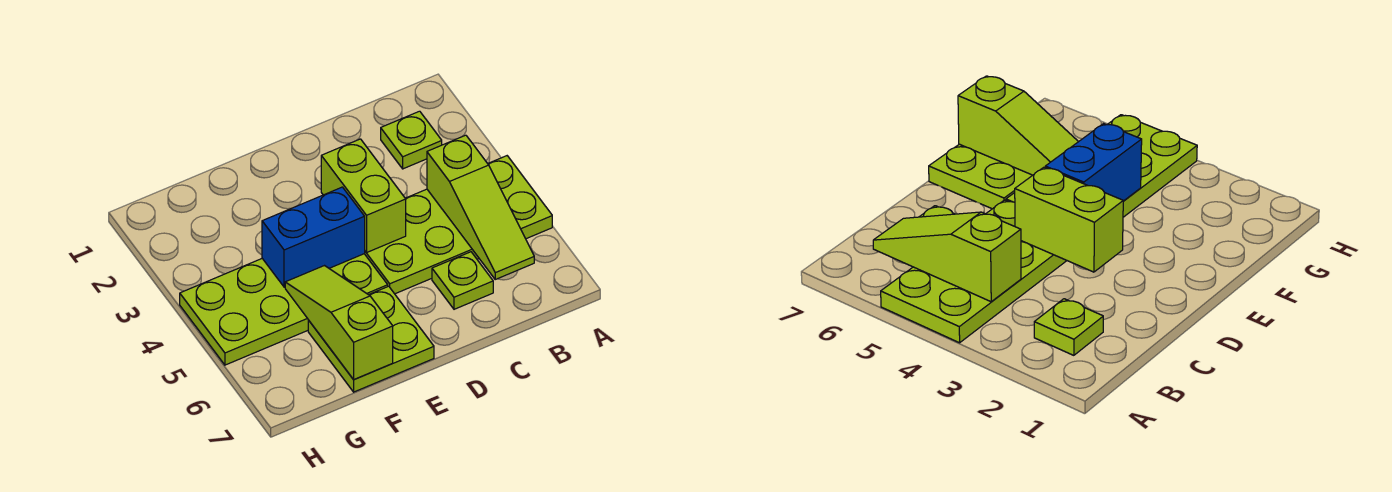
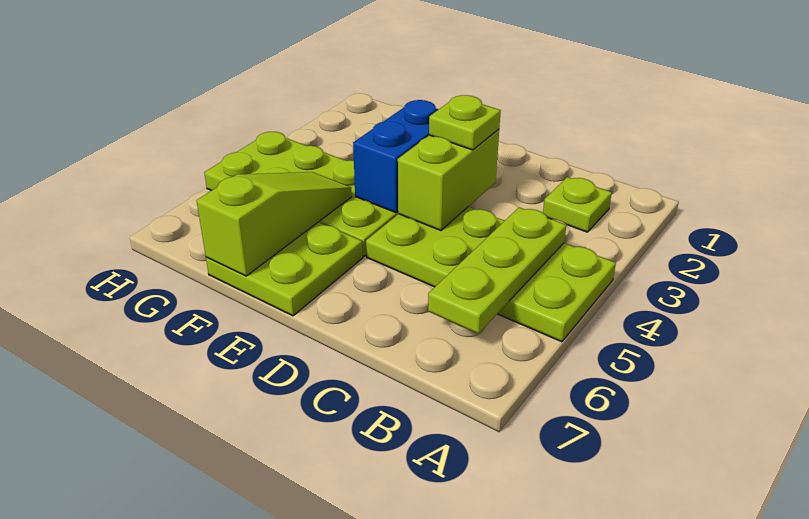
lime 1x3 slope [427,135,534,279] -> lime 1x3 plate [428,207,566,334]
lime 1x1 plate [432,252,493,309] -> lime 1x1 plate moved to [429,95,501,150]
blue 1x2 brick [262,187,365,287] -> blue 1x2 brick turned to [353,100,439,213]

